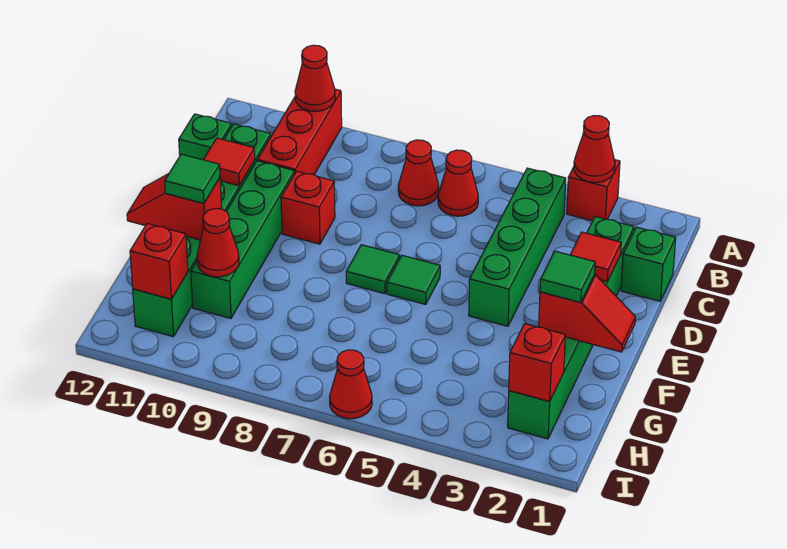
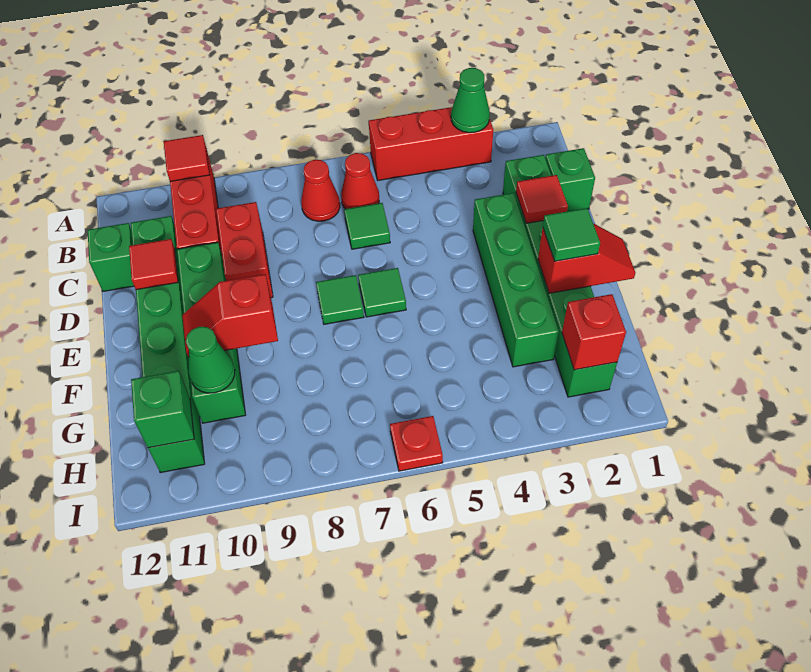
red 1x1 brick [567,160,620,221] -> red 1x3 brick [369,107,493,180]
red 1x1 cone [574,116,615,183] -> green 1x1 cone [451,68,490,133]
red 1x1 cone [295,45,335,111] -> red 1x1 tile [164,135,210,181]
green 1x4 brick [469,168,566,326] -> green 1x4 brick moved to [473,193,559,367]
red 1x1 brick [281,171,335,244] -> red 1x2 brick [216,202,273,298]
red 1x2 slope [127,174,222,240] -> red 1x2 slope moved to [182,274,278,357]
green 1x1 tile [165,154,220,203] -> green 1x1 tile moved to [344,203,390,249]
red 1x1 cone [197,209,239,277] -> green 1x1 cone [186,327,235,393]
red 1x1 brick [130,224,188,299] -> green 1x1 brick [131,371,194,448]
red 1x1 cone [330,350,372,419] -> red 1x1 plate [390,416,443,471]

